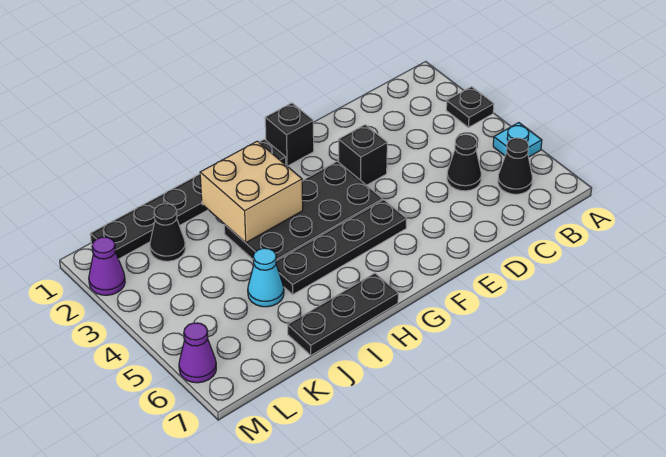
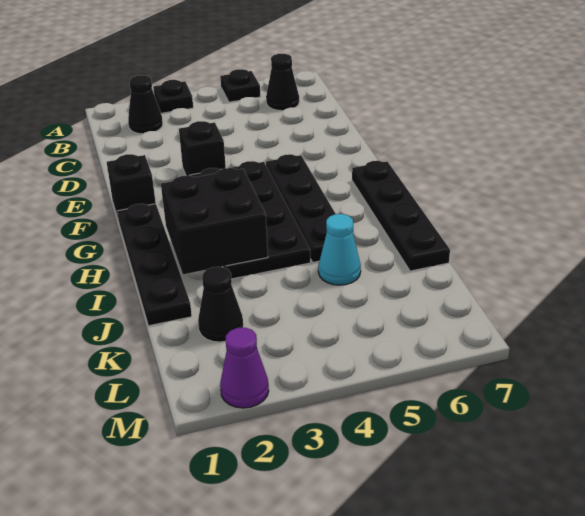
cyan 1x1 plate [493,123,542,157] -> black 1x1 plate [220,69,261,102]
black 1x1 cone [447,135,481,191] -> black 1x1 cone moved to [128,75,163,134]
black 1x6 plate [90,139,286,259] -> black 1x4 plate [117,204,192,326]
tan 2x2 brick [200,141,303,243] -> black 2x2 brick [161,168,268,274]
black 1x3 plate [288,273,398,355] -> black 1x4 plate [352,161,450,271]
purple 1x1 cone [179,323,216,383] -> none

